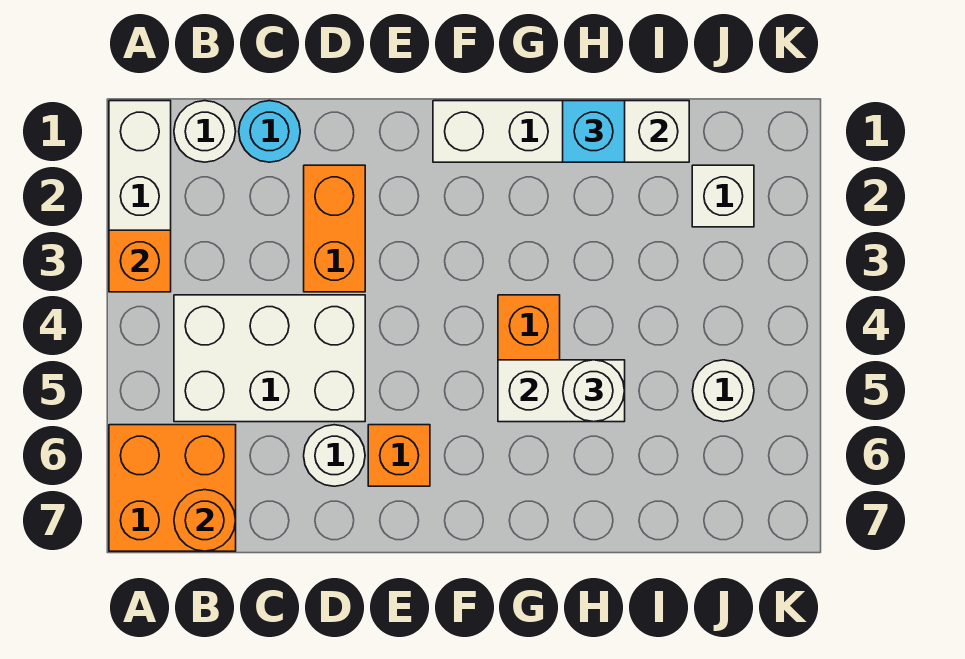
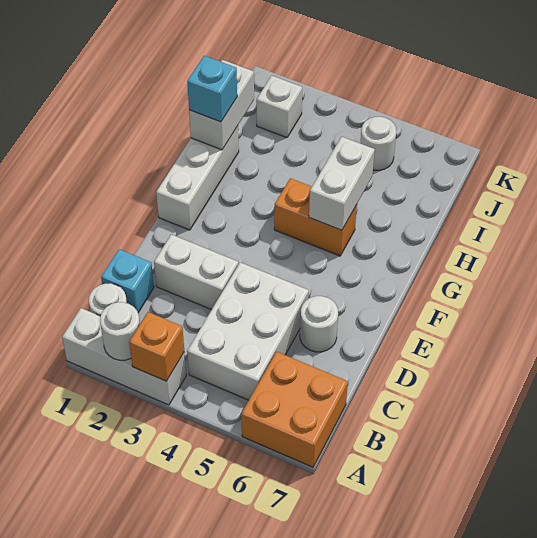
orange 1x1 round brick [174,490,236,551] -> none
cyan 1x1 round brick [239,101,300,162] -> cyan 1x1 brick [101,249,154,313]
orange 1x2 brick [304,165,365,292] -> white 1x2 brick [154,235,238,310]
orange 1x1 brick [368,425,430,486] -> none
white 1x1 round brick [563,360,624,422] -> white 1x1 round brick moved to [100,302,140,360]

